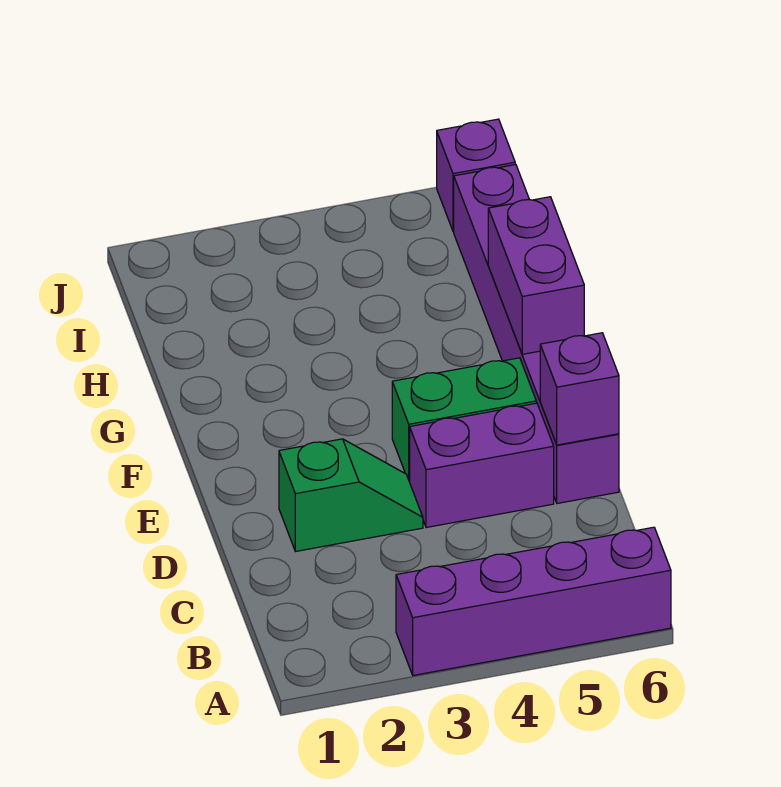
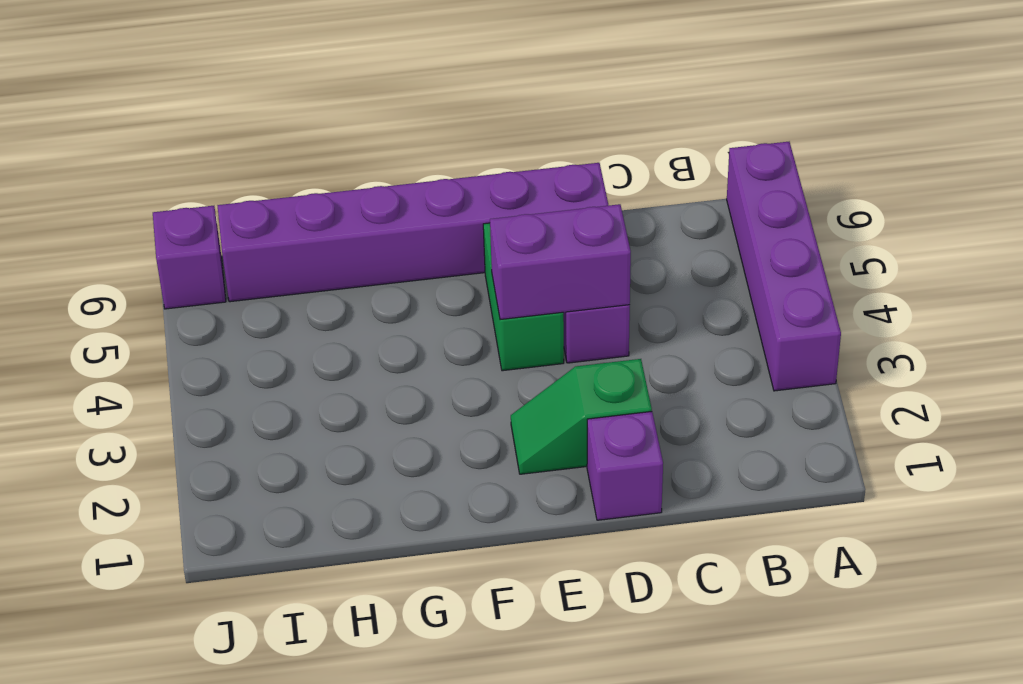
green 1x2 slope [279,439,423,552] -> green 1x2 slope turned to [511,359,652,474]
purple 1x1 brick [540,333,619,445] -> purple 1x1 brick moved to [587,412,663,520]
purple 1x2 brick [488,197,584,354] -> purple 1x2 brick moved to [490,204,631,320]

